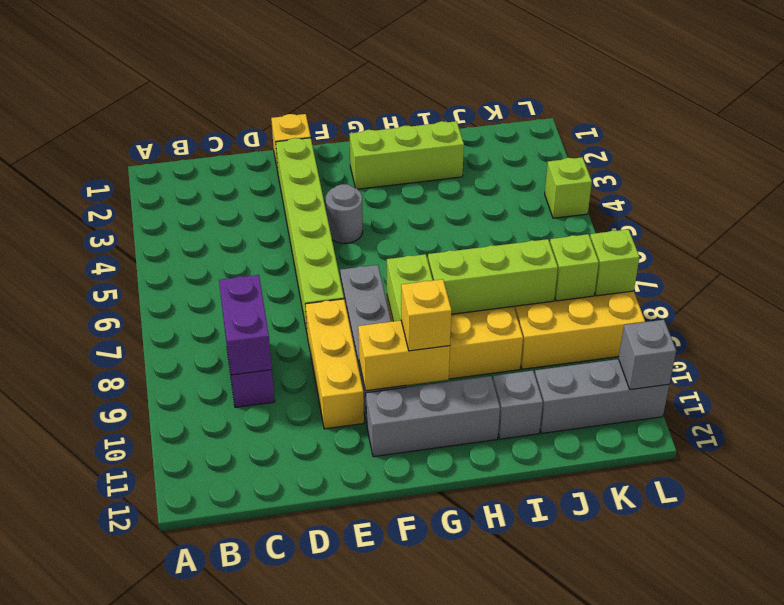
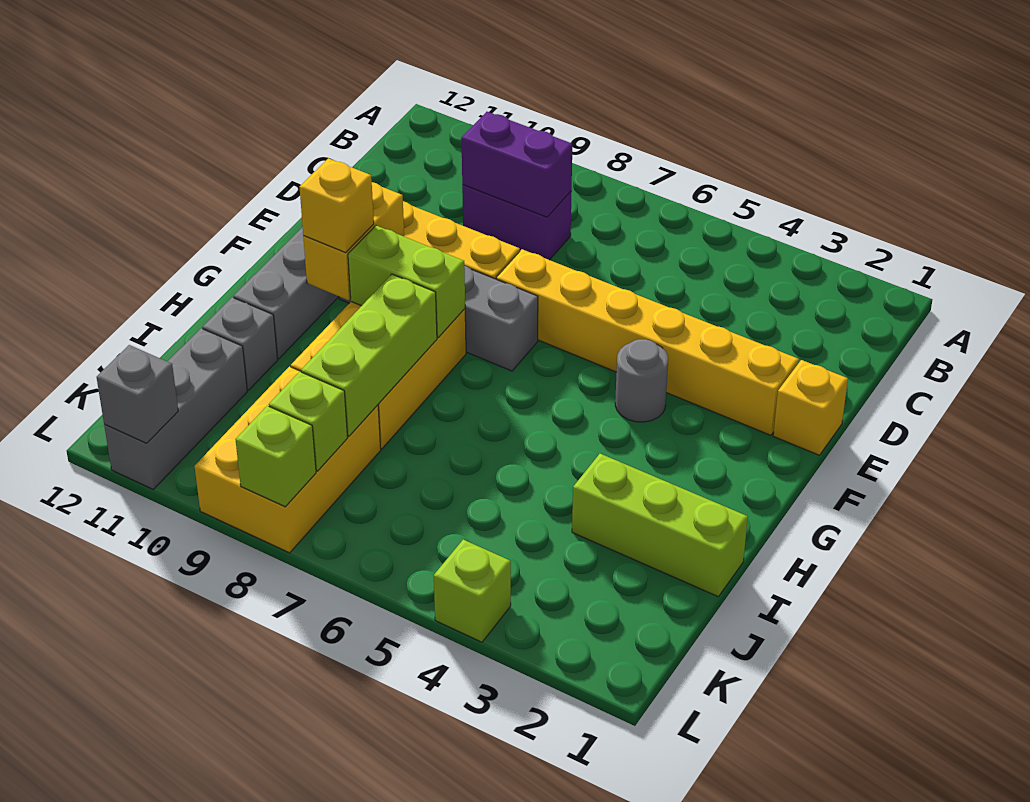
lime 1x6 brick [276,138,344,332] -> yellow 1x6 brick [496,249,799,435]
lime 1x3 brick [349,121,464,189] -> lime 1x3 brick turned to [572,454,748,596]

